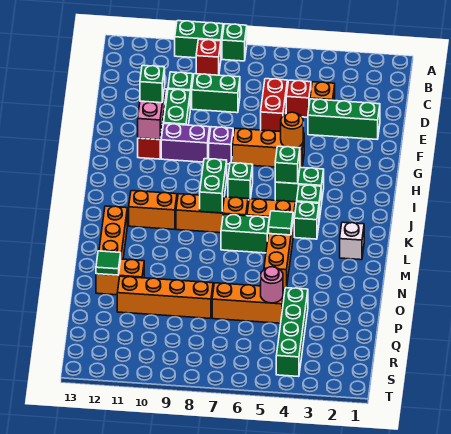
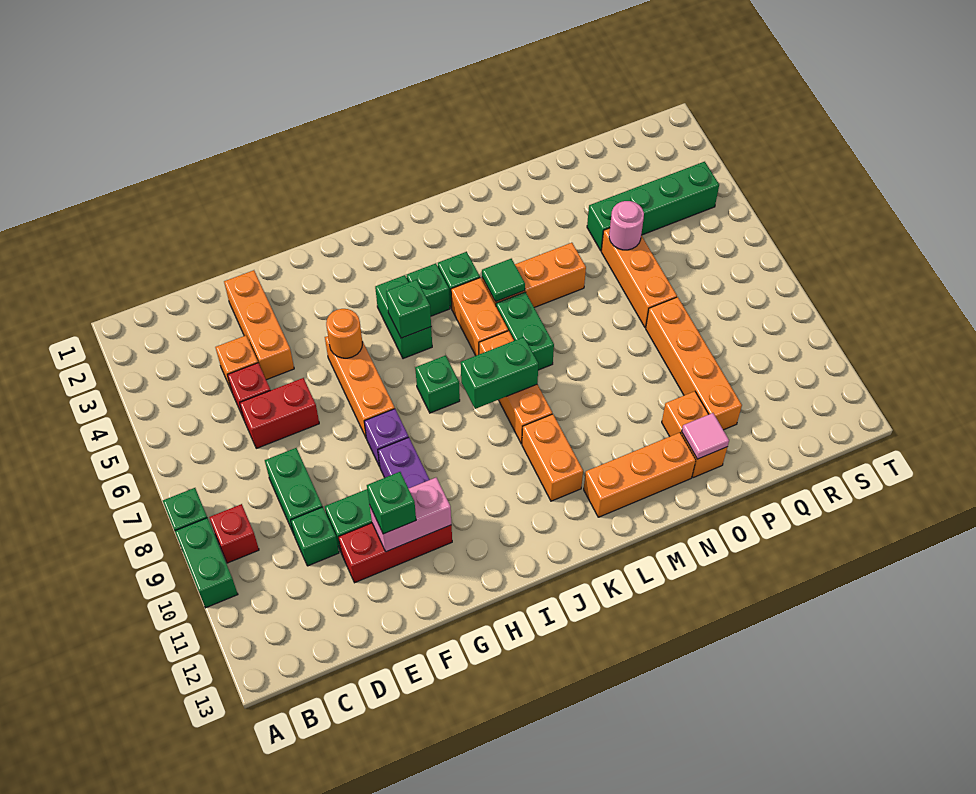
green 1x3 brick [308,99,380,139] -> orange 1x3 brick [224,270,294,380]
white 1x1 brick [340,222,364,260] -> none
green 1x1 tile [96,251,121,275] -> pink 1x1 tile [682,413,729,459]

